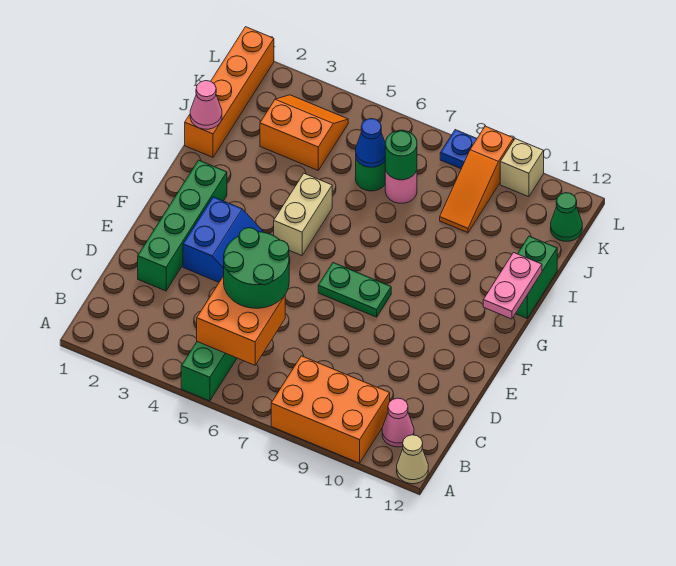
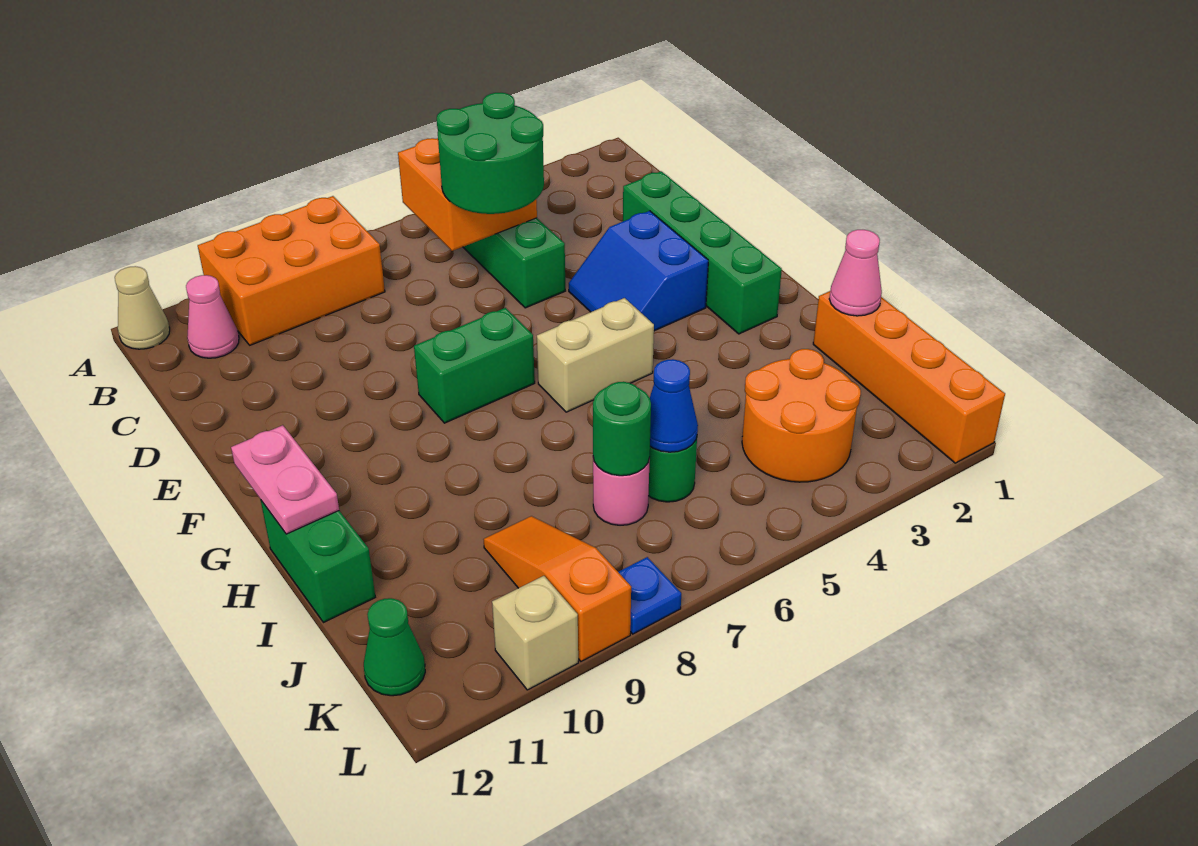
green 1x2 plate [318,263,391,317] -> green 1x2 brick [414,308,535,423]
tan 1x2 brick [274,174,332,256] -> tan 1x2 brick turned to [537,298,654,412]
orange 2x2 slope [260,95,348,170] -> orange 2x2 round brick [742,349,861,482]

